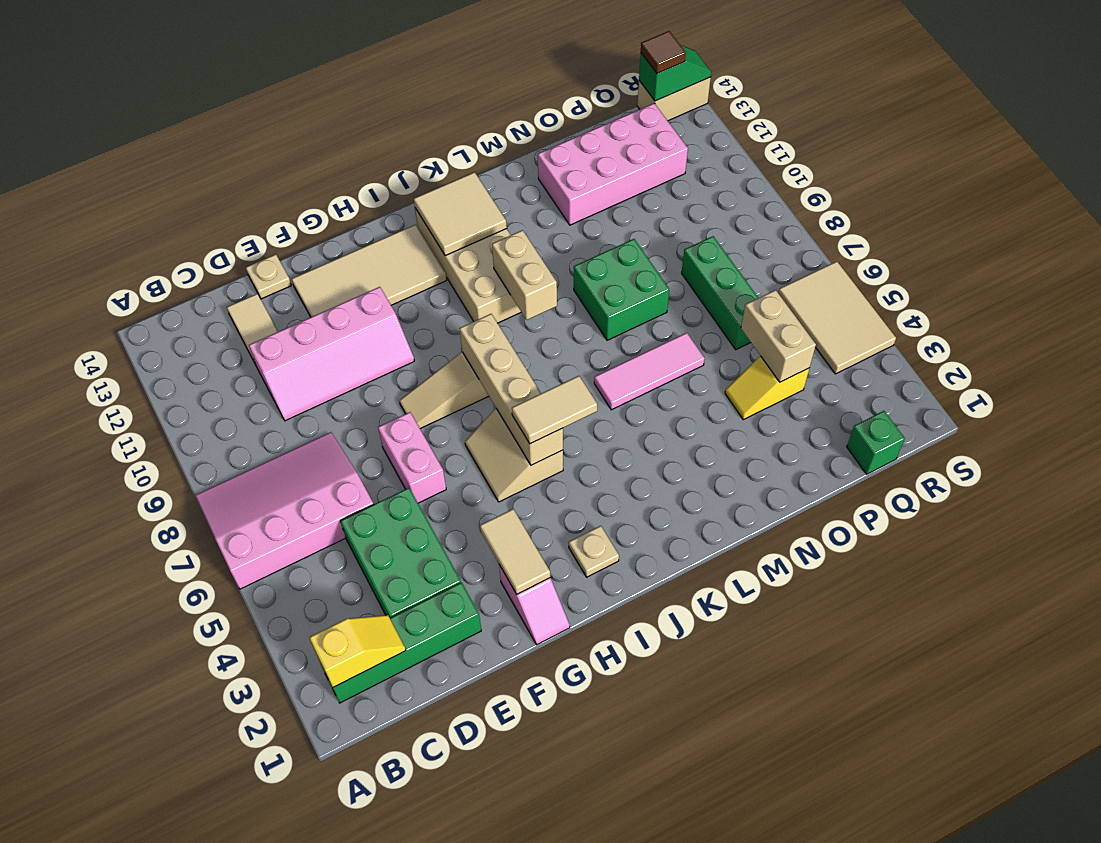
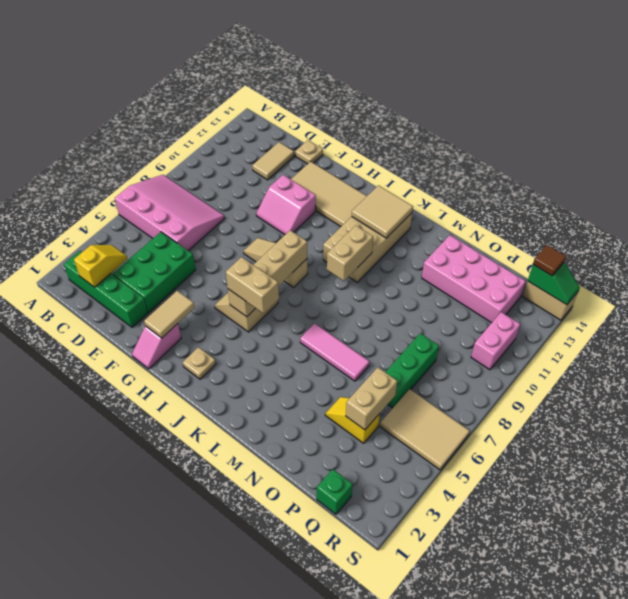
yellow 1x2 slope [309,615,406,687] -> yellow 1x2 slope turned to [74,245,128,287]
pink 2x4 slope [249,287,414,421] -> pink 2x2 slope [256,175,316,235]
pink 1x2 brick [378,412,446,503] -> pink 1x2 brick moved to [471,312,520,370]
tan 1x2 tile [512,376,597,444] -> tan 1x2 brick [226,257,279,313]
green 2x2 brick [574,239,669,340] -> none
tan 2x3 tile [778,261,896,374] -> tan 2x3 tile turned to [380,389,469,470]

